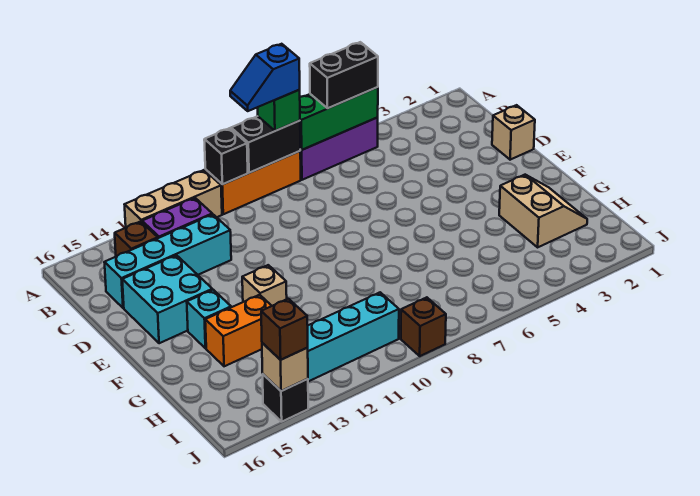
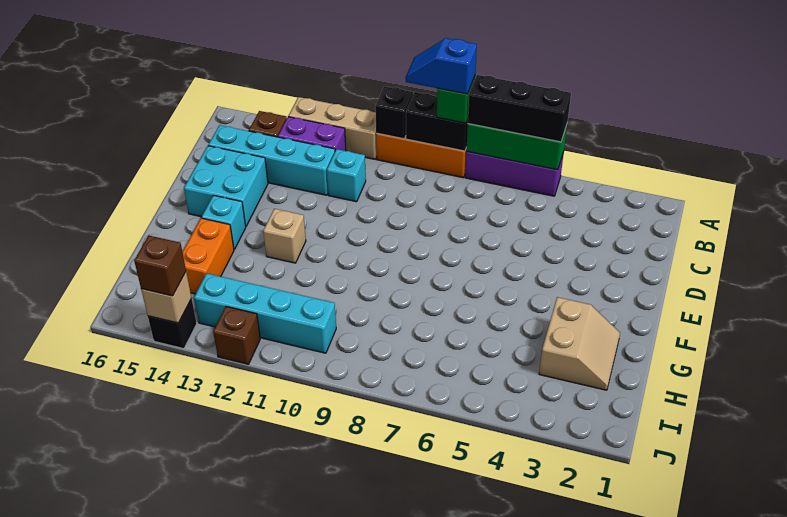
black 1x2 brick [310,42,378,108] -> black 1x3 brick [468,75,571,142]
none -> cyan 1x1 brick [327,149,366,202]
tan 1x1 brick [492,105,535,160] -> none
orange 1x2 brick [205,295,271,366] -> orange 1x2 brick turned to [183,218,234,294]
brown 1x1 brick [401,297,446,356] -> brown 1x1 brick moved to [213,307,260,364]

